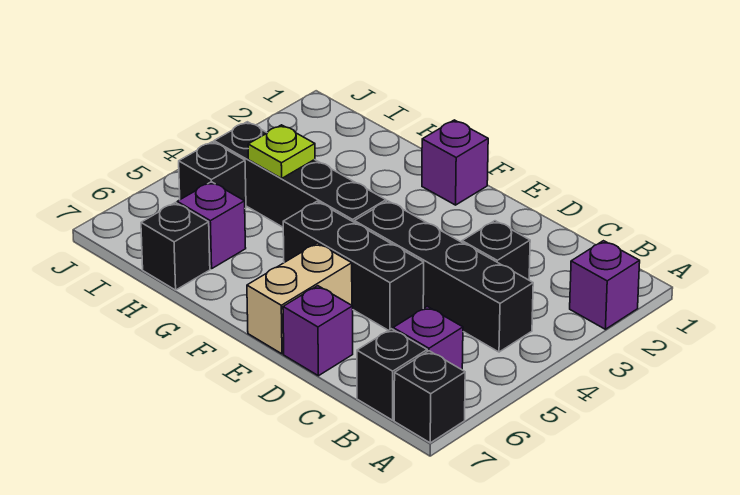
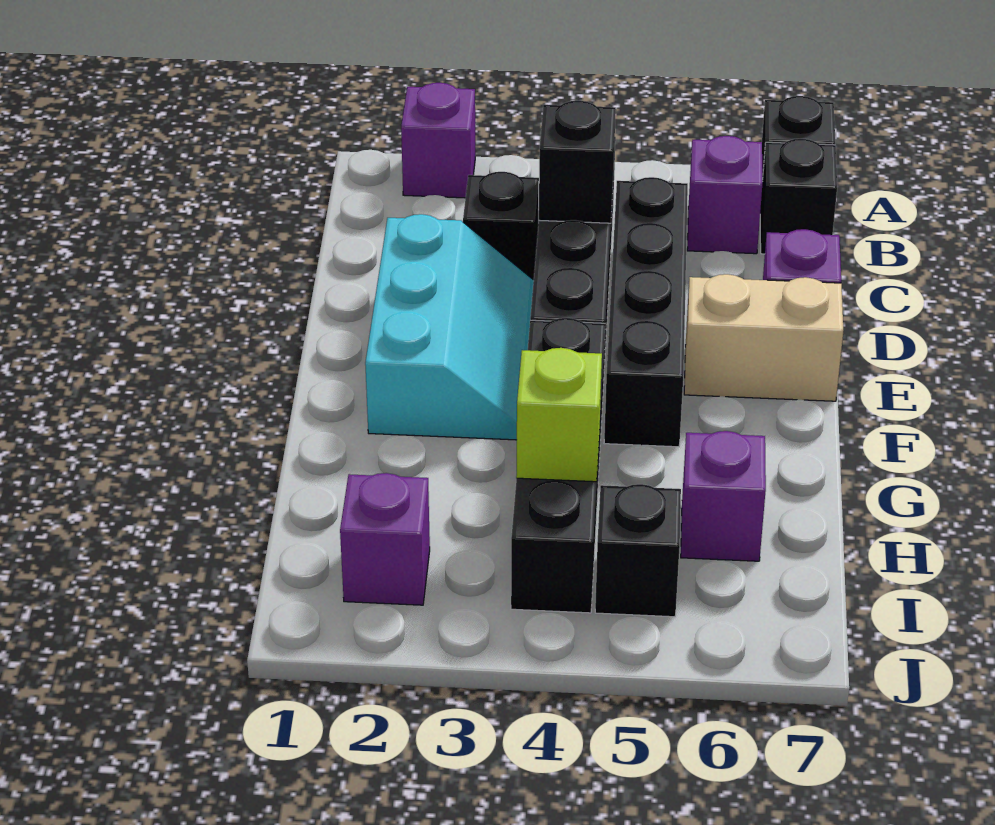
none -> cyan 2x3 slope [365,214,534,440]
black 1x3 brick [283,202,424,330] -> black 1x4 brick [604,177,688,447]
purple 1x1 brick [422,120,488,205] -> purple 1x1 brick moved to [340,473,430,605]
lime 1x1 plate [248,125,315,178] -> lime 1x1 brick [516,348,602,482]
black 1x1 brick [141,203,210,290] -> black 1x1 brick moved to [539,101,616,223]

